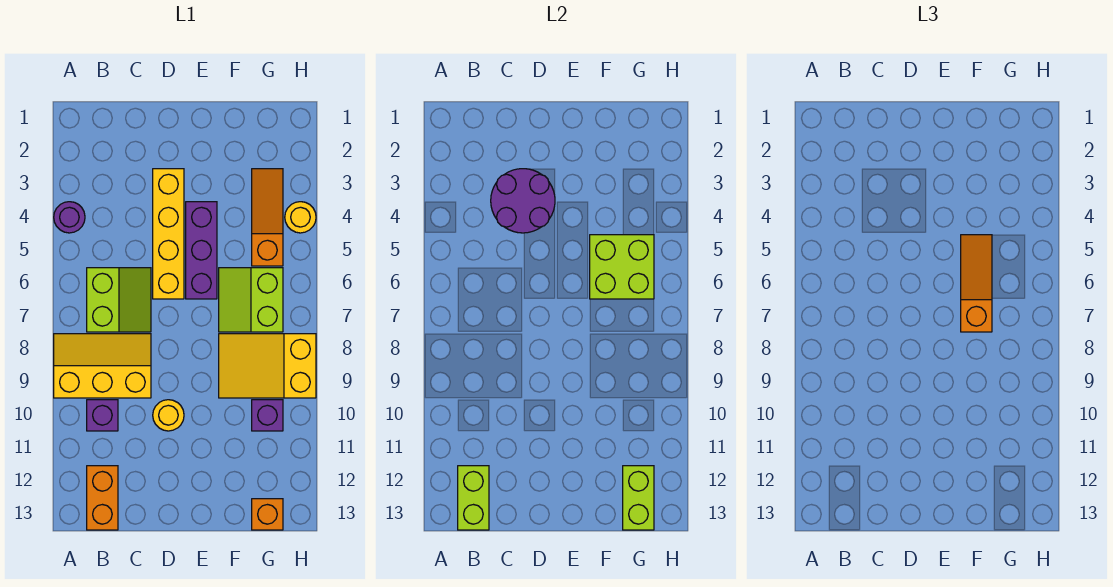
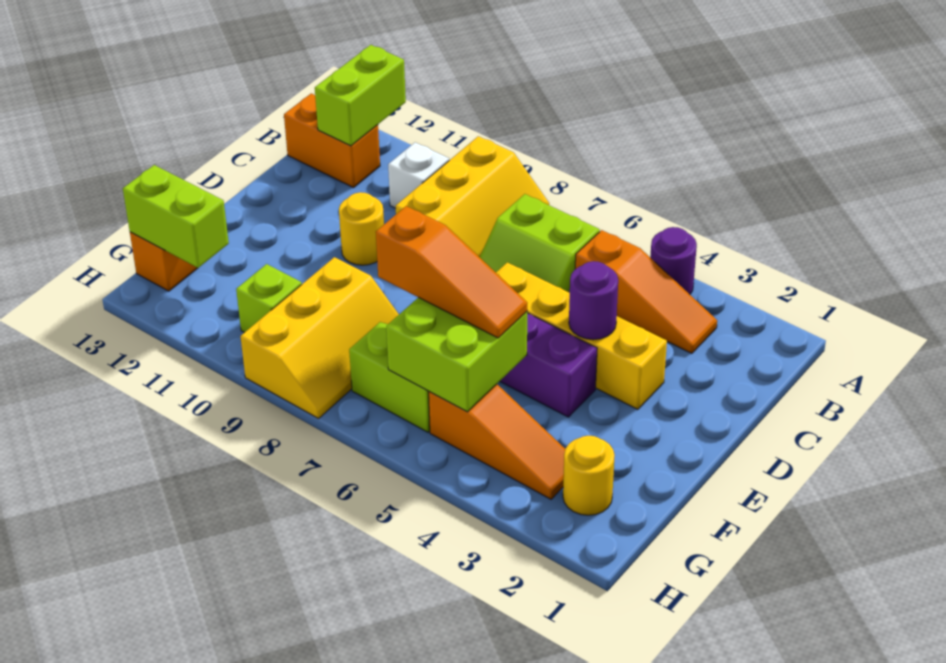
none -> orange 1x3 slope [575,230,717,353]
purple 1x1 brick [87,400,118,431] -> white 1x1 brick [388,142,449,208]
lime 1x2 brick [458,466,489,530] -> lime 1x2 brick turned to [315,45,406,146]
purple 2x2 round brick [491,169,555,233] -> purple 1x1 round brick [569,261,618,340]
yellow 2x3 slope [219,334,316,398] -> yellow 2x3 slope turned to [240,257,399,418]
purple 1x1 brick [252,400,283,431] -> lime 1x1 brick [236,264,302,333]
yellow 1x1 round brick [285,202,316,233] -> yellow 1x1 round brick moved to [563,436,615,515]

